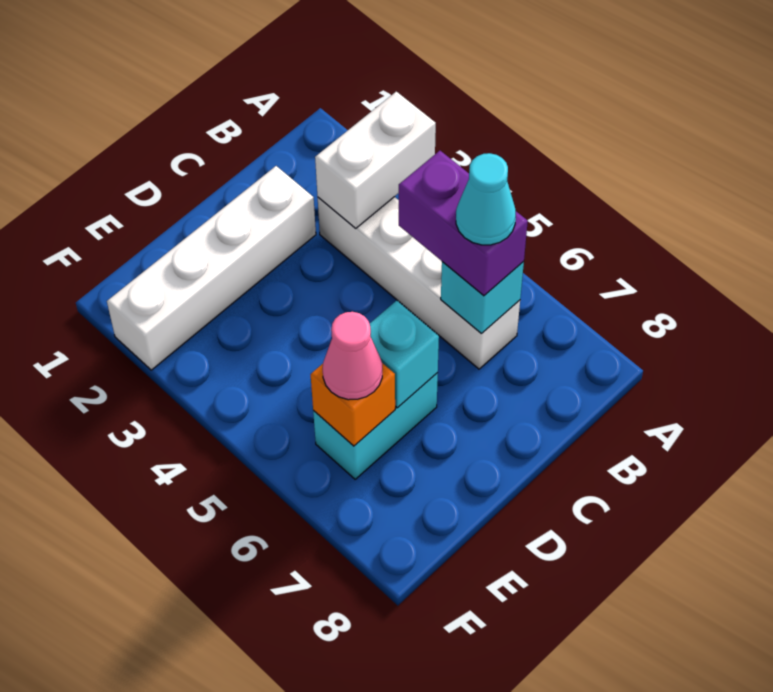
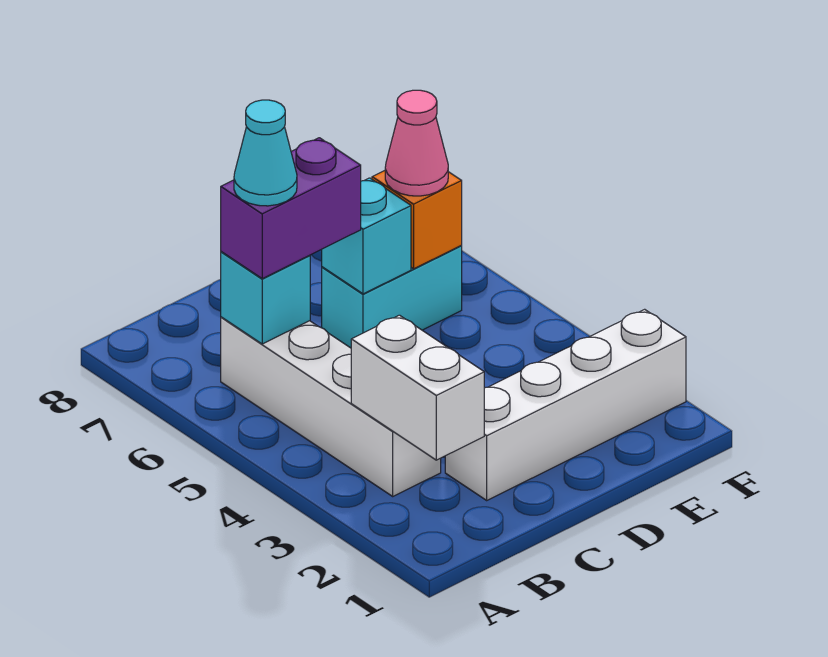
white 1x2 brick [315,92,436,228] -> white 1x2 brick turned to [351,315,484,460]
purple 1x2 brick [399,151,528,296] -> purple 1x2 brick turned to [221,138,361,279]

